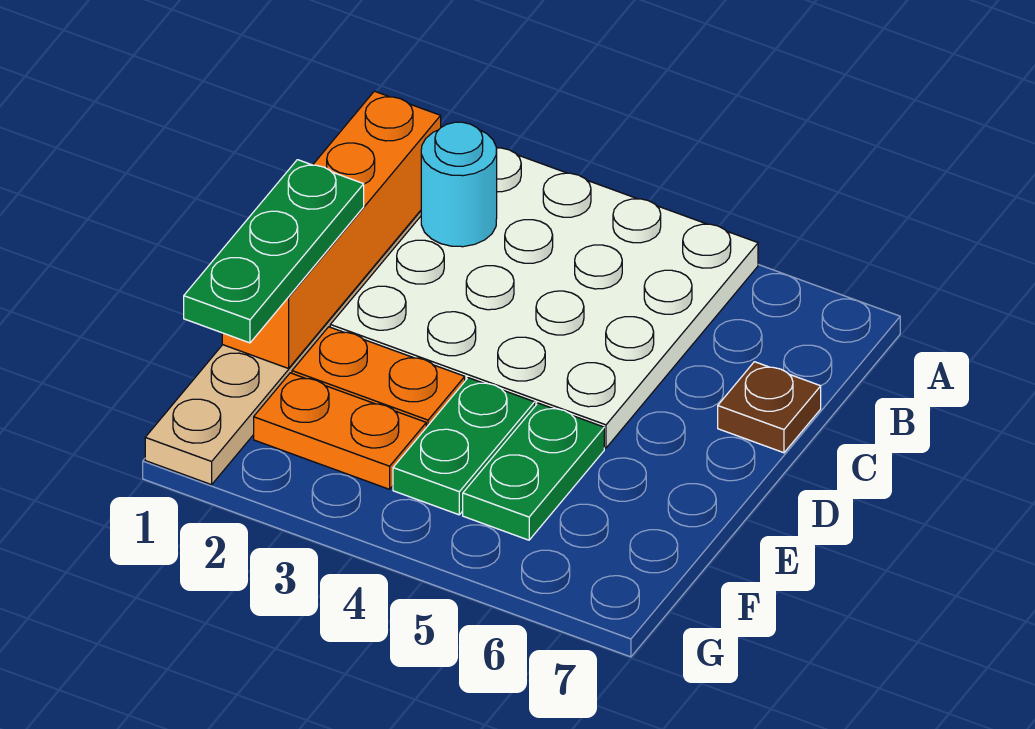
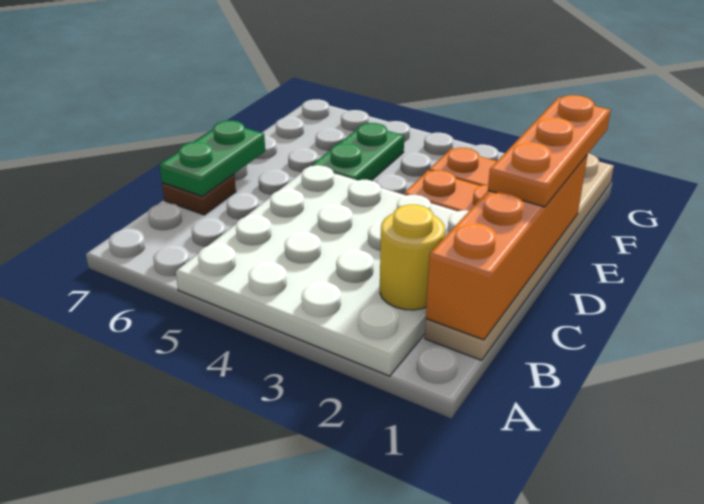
cyan 1x1 round brick [421,122,497,247] -> yellow 1x1 round brick [380,205,445,310]
green 1x3 plate [184,160,364,343] -> orange 1x3 plate [488,95,611,207]
green 1x2 plate [393,378,535,515] -> green 1x2 plate moved to [159,121,265,196]

